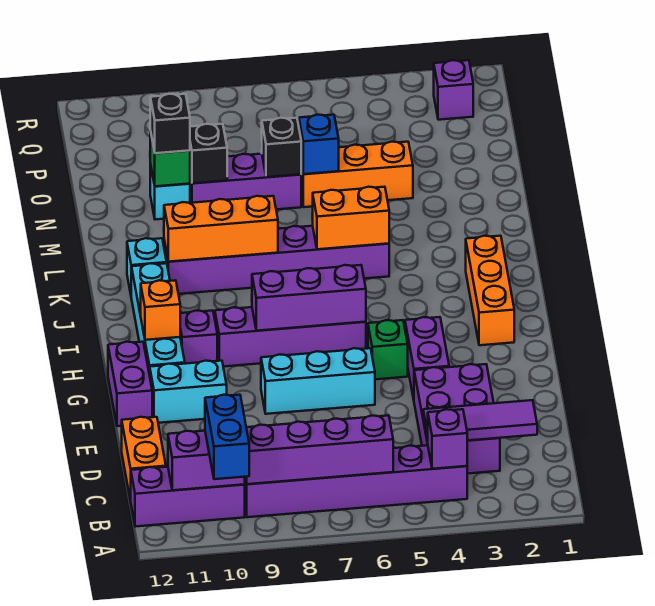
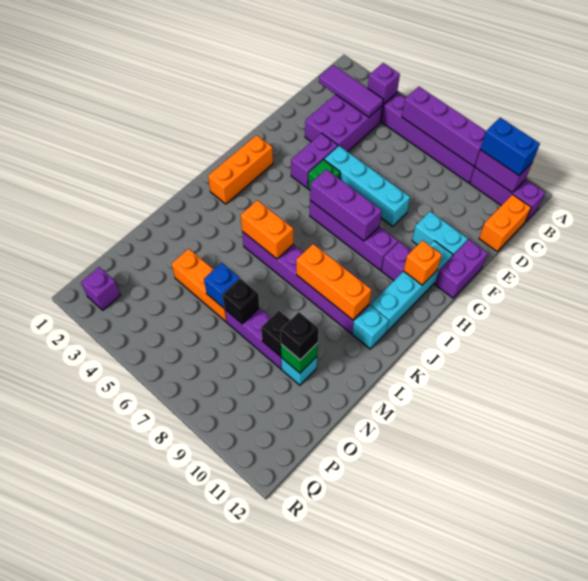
blue 1x2 brick [205,395,249,479] -> blue 1x2 brick turned to [480,118,540,175]
cyan 1x3 brick [261,348,375,414] -> cyan 1x4 brick [324,146,410,226]

